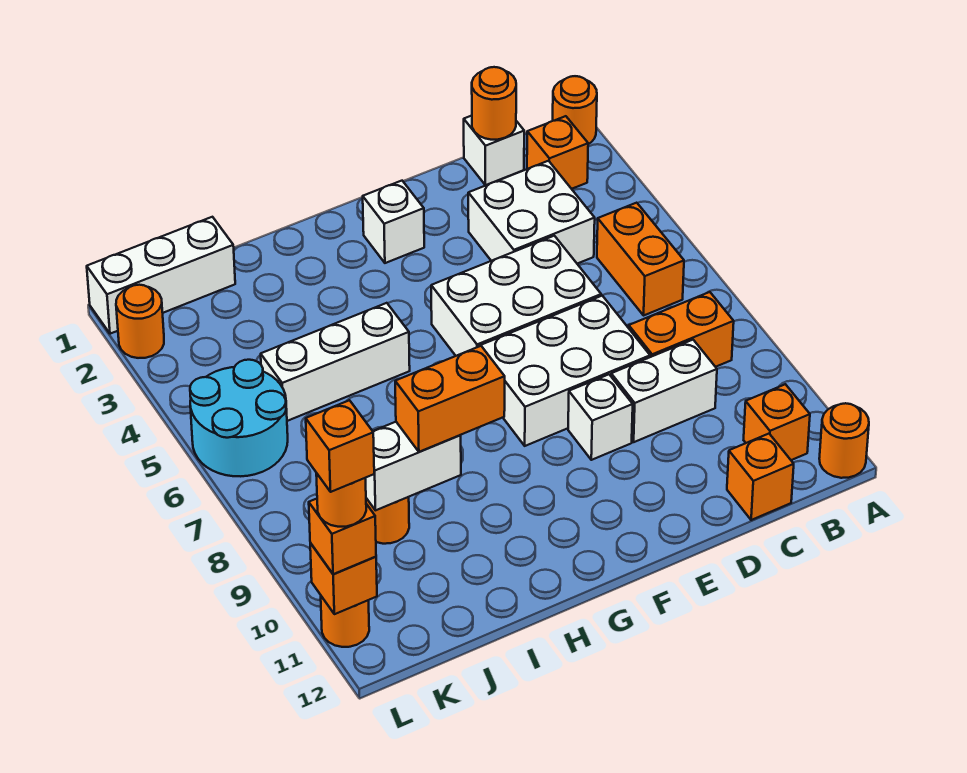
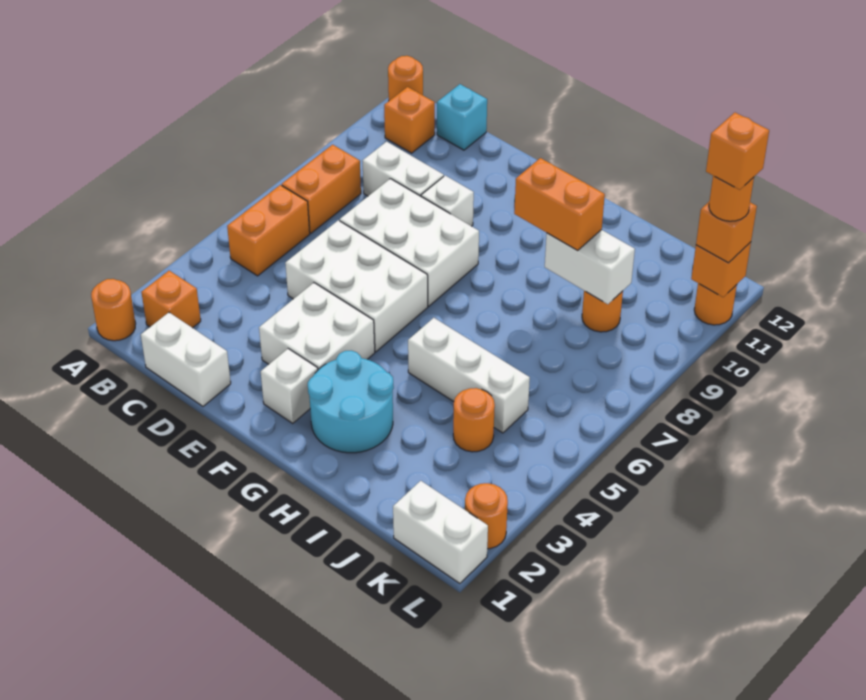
orange 1x2 brick [629,292,734,367] -> orange 1x2 brick turned to [282,145,361,233]
white 1x1 brick [464,116,524,185] -> white 1x2 brick [141,313,231,406]
orange 1x1 round brick [472,67,516,140] -> orange 1x1 round brick moved to [453,388,495,452]
white 2x2 brick [468,161,595,264] -> white 2x2 brick moved to [259,283,375,370]
orange 1x1 brick [727,434,794,520] -> cyan 1x1 brick [437,84,487,150]
white 1x3 brick [87,217,235,334] -> white 1x2 brick [393,481,488,584]
cyan 2x2 round brick [190,360,288,476] -> cyan 2x2 round brick moved to [308,351,394,453]

